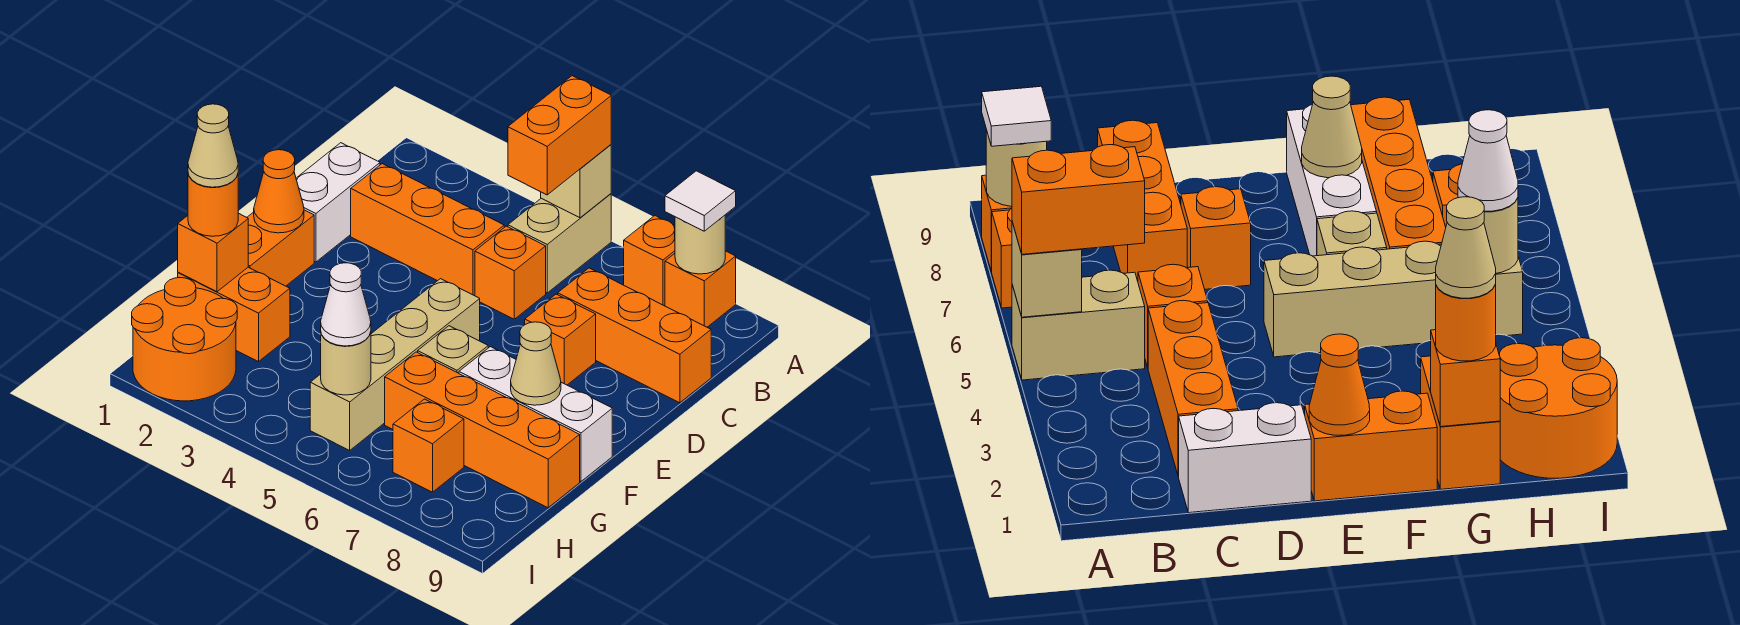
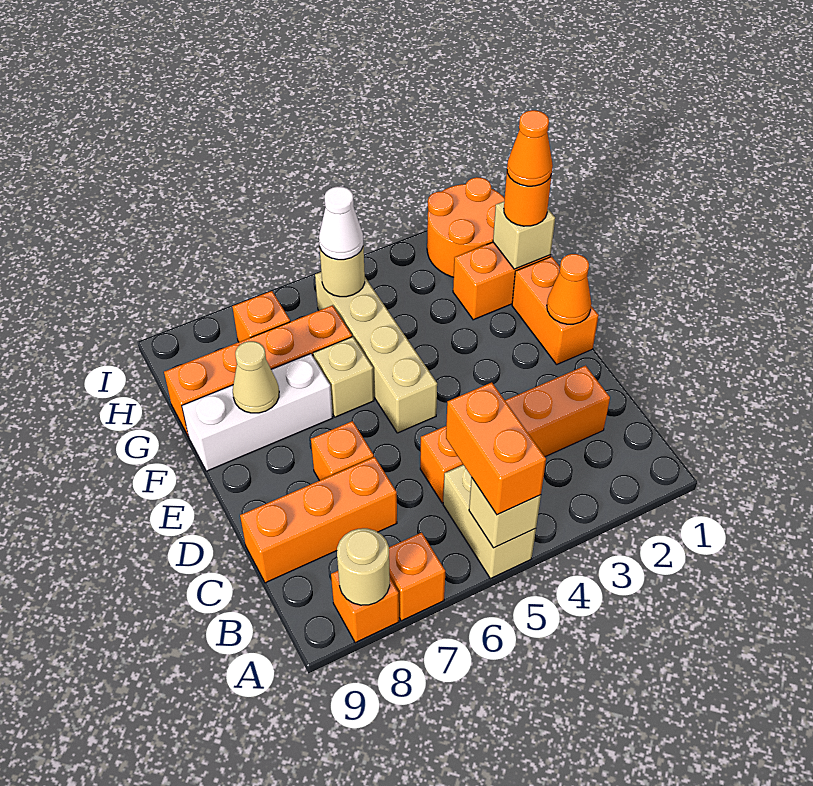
white 1x1 tile [665,171,736,231] -> none
white 1x2 brick [296,143,380,262] -> none
orange 1x1 brick [178,213,248,292] -> tan 1x1 brick [493,201,555,269]
tan 1x1 cone [188,104,238,187] -> orange 1x1 cone [507,110,553,186]

